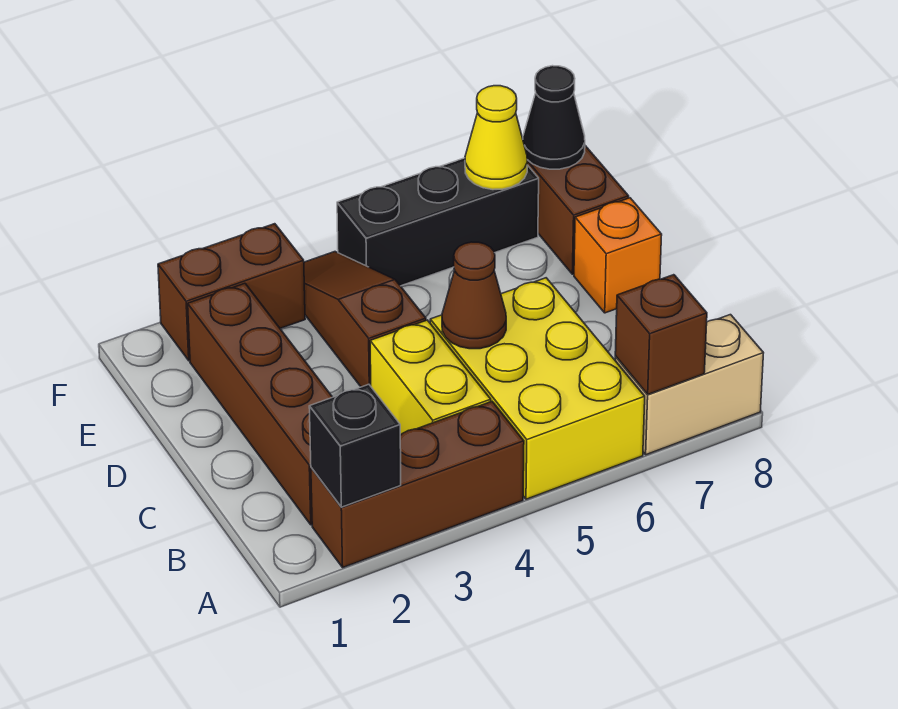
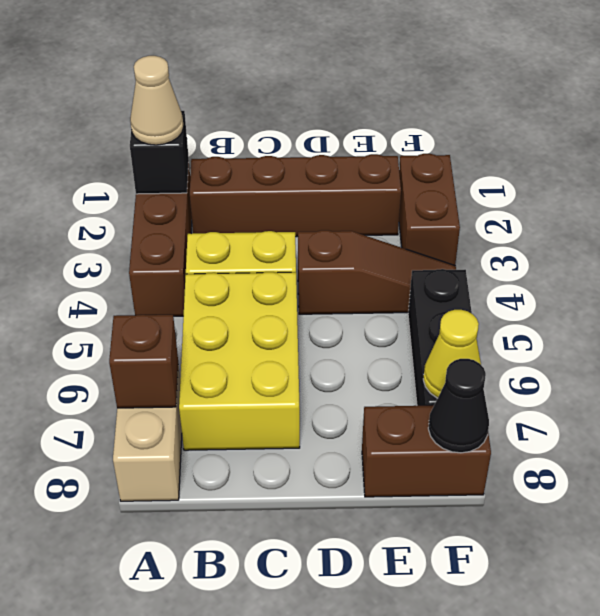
none -> tan 1x1 cone [130,56,184,145]
yellow 2x3 brick [430,278,645,499] -> yellow 2x3 brick turned to [179,272,300,450]
brown 1x1 cone [442,242,506,349] -> none
orange 1x1 brick [574,198,662,313] -> none

